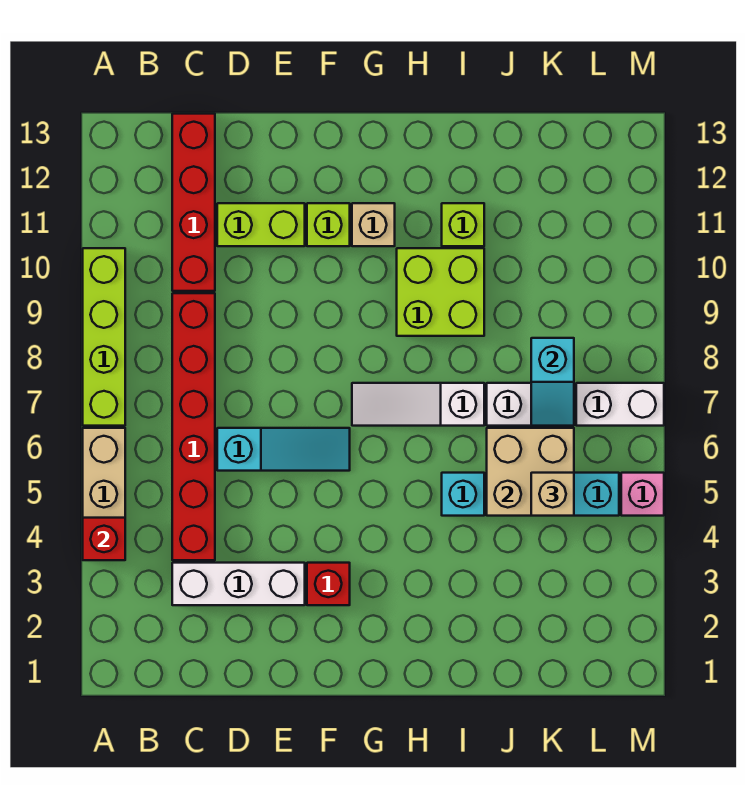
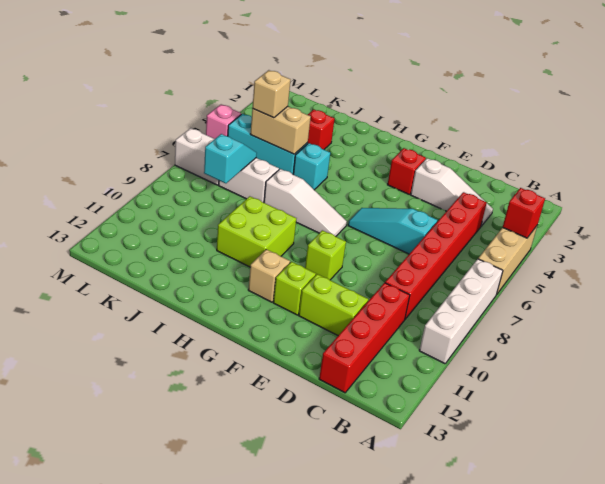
lime 1x4 brick [83,248,125,426] -> white 1x4 brick [419,259,503,364]
white 1x3 brick [172,563,305,605] -> white 1x3 slope [411,158,493,226]
lime 1x1 brick [442,203,484,246] -> lime 1x1 brick moved to [305,230,346,280]
none -> red 1x1 brick [307,109,335,150]
tan 2x2 brick [487,428,574,516] -> tan 1x2 brick [250,107,311,154]

